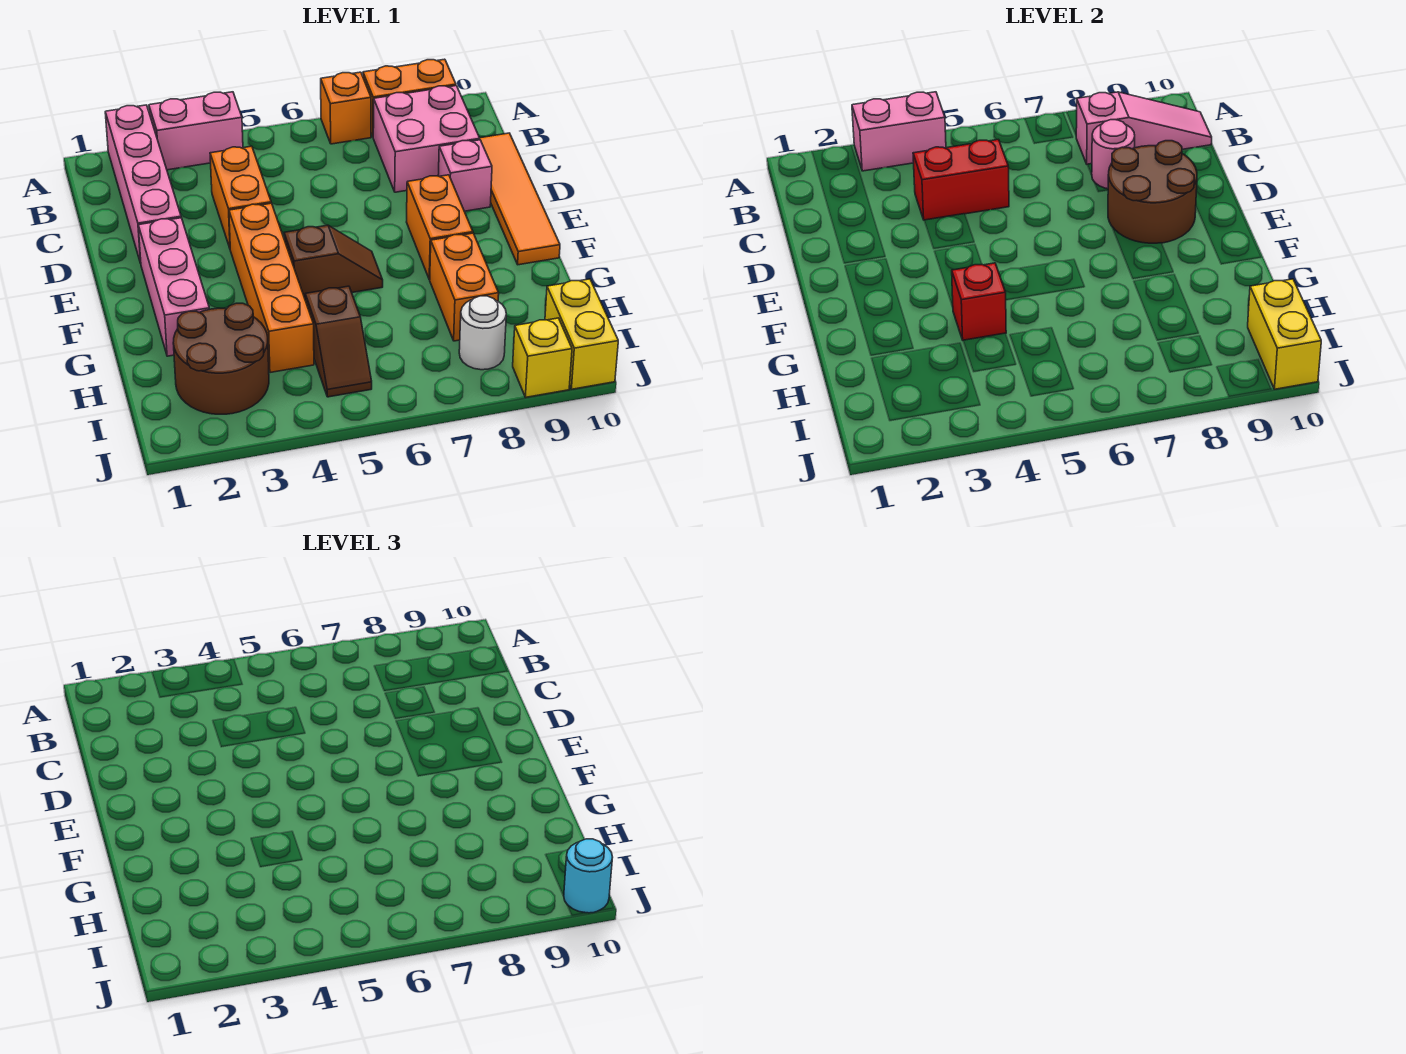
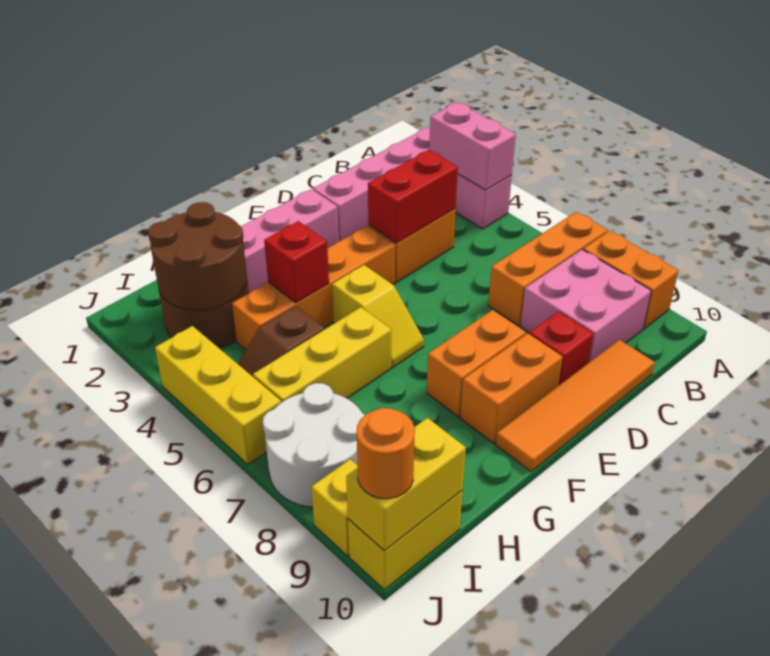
orange 1x1 brick [321,72,371,144] -> orange 1x3 brick [488,212,608,326]
pink 1x3 slope [1076,92,1212,165] -> none
red 1x2 brick [913,140,1009,220] -> red 1x2 brick turned to [368,150,458,243]
pink 1x1 round brick [1092,120,1135,189] -> none
brown 2x2 round brick [1108,141,1197,243] -> brown 2x2 round brick moved to [148,202,247,310]
pink 1x1 brick [438,140,492,211] -> red 1x1 brick [529,311,593,386]
brown 1x2 slope [284,225,383,298] -> yellow 1x2 slope [332,265,424,367]
none -> yellow 1x3 brick [253,307,391,403]
orange 1x2 brick [430,233,499,341] -> orange 1x2 brick moved to [460,333,563,444]
white 1x1 round brick [459,296,506,370] -> white 2x2 round brick [263,383,365,507]
none -> yellow 1x3 brick [155,326,281,464]
cyan 1x1 round brick [564,839,613,913] -> orange 1x1 round brick [357,408,415,499]

